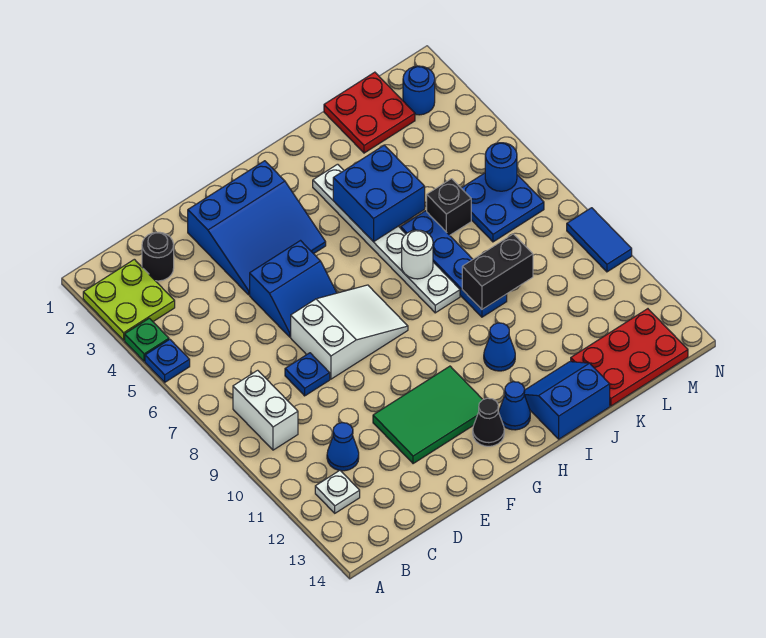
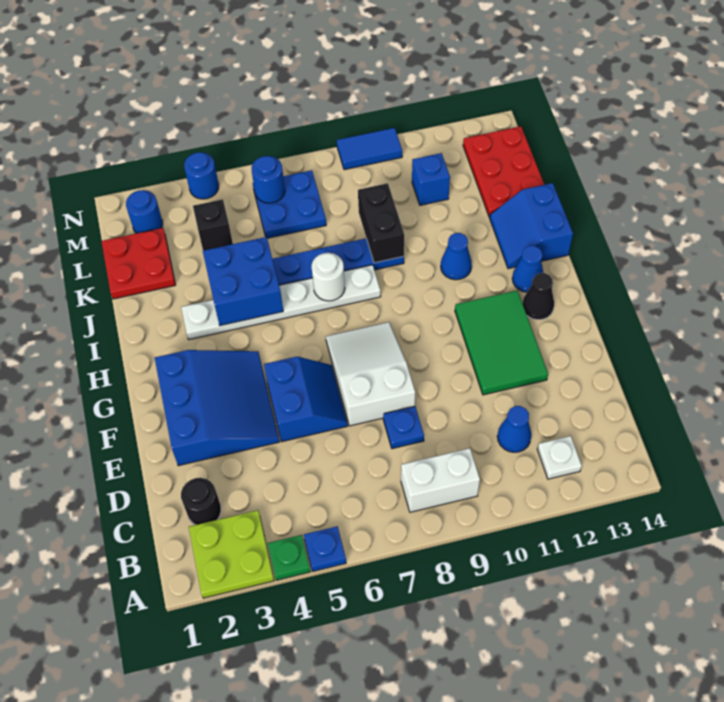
black 1x1 brick [427,179,471,235] -> black 1x1 brick moved to [193,199,233,250]
none -> blue 1x1 brick [412,153,450,205]
none -> blue 1x1 round brick [184,152,219,199]

